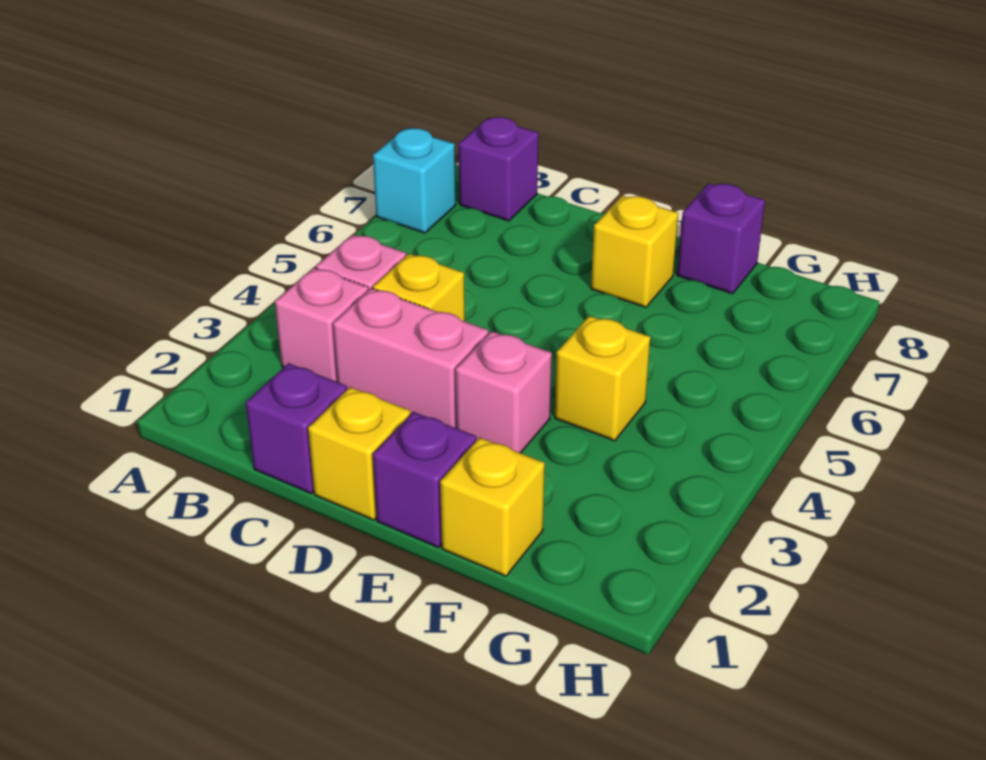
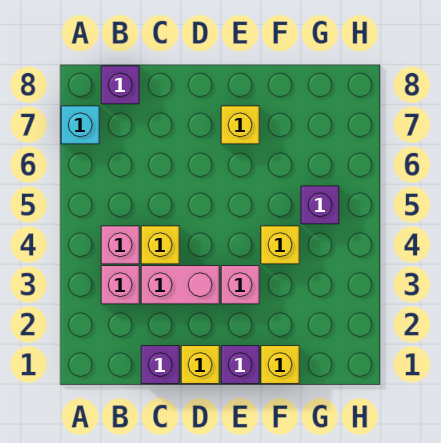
purple 1x1 brick [677,183,765,294] -> purple 1x1 brick moved to [301,186,339,224]

